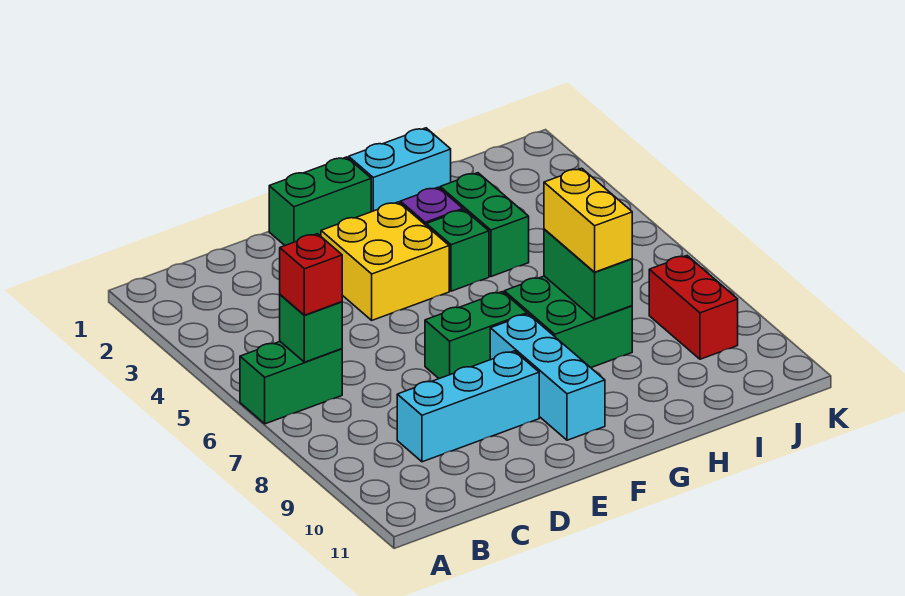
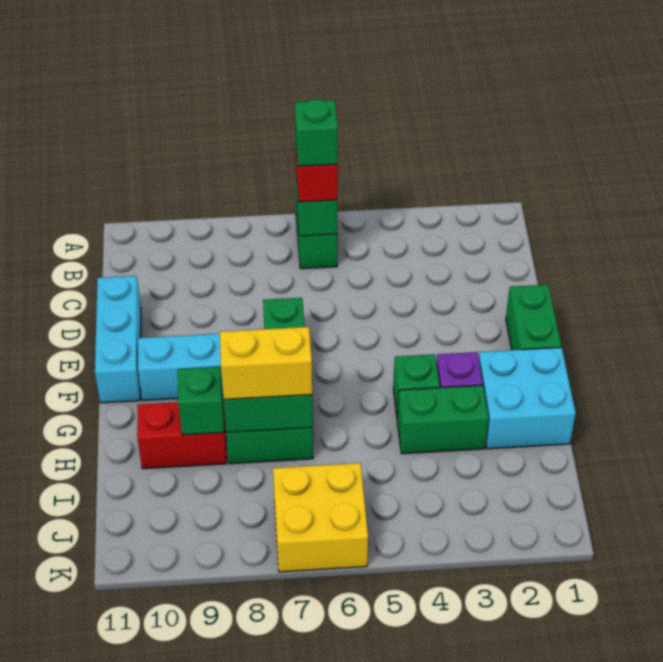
none -> green 1x1 brick [295,99,338,166]
cyan 1x3 brick [397,351,539,462] -> cyan 1x3 brick moved to [95,276,141,403]
yellow 2x2 brick [321,202,449,320] -> yellow 2x2 brick moved to [273,463,368,572]
cyan 1x2 brick [349,128,451,212] -> cyan 2x2 brick [479,347,576,449]
none -> green 1x1 brick [178,367,224,435]
red 1x2 brick [649,256,738,359] -> red 1x2 brick moved to [137,402,227,469]

